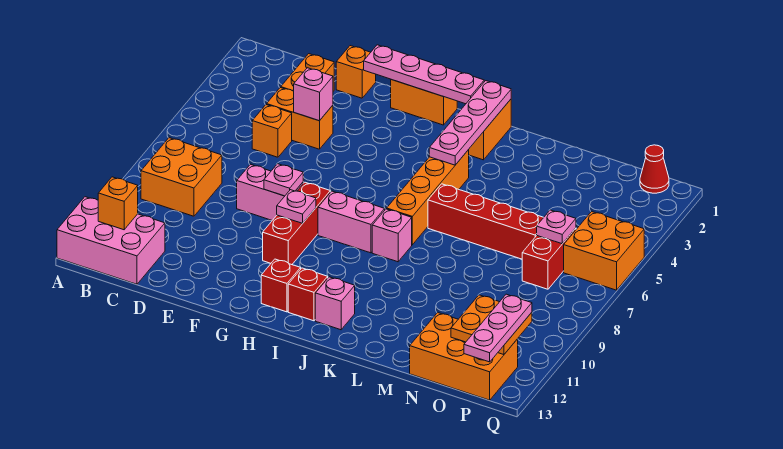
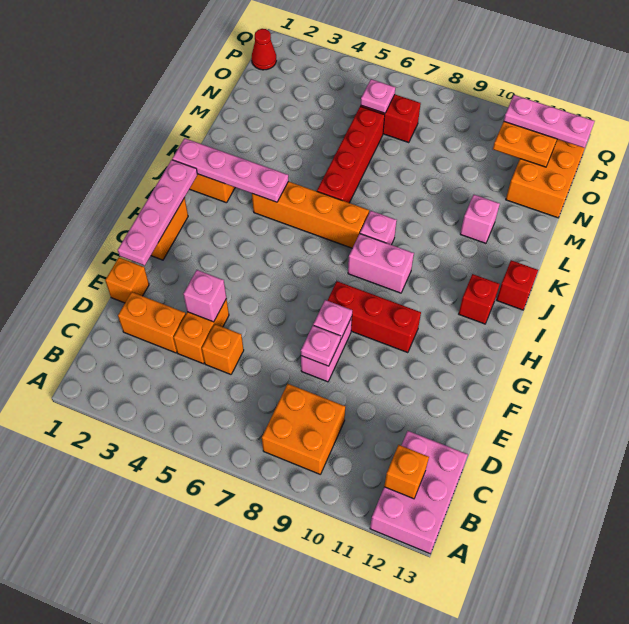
pink 1x1 plate [277,190,316,223] -> pink 1x1 plate moved to [301,326,340,366]
pink 1x2 brick [318,191,385,253] -> pink 1x2 brick turned to [348,234,414,293]
red 1x1 brick [261,259,301,312] -> red 1x1 brick moved to [497,260,538,310]
pink 1x1 brick [315,277,355,330] -> pink 1x1 brick moved to [460,195,500,243]
orange 2x2 brick [564,212,644,290] -> none

